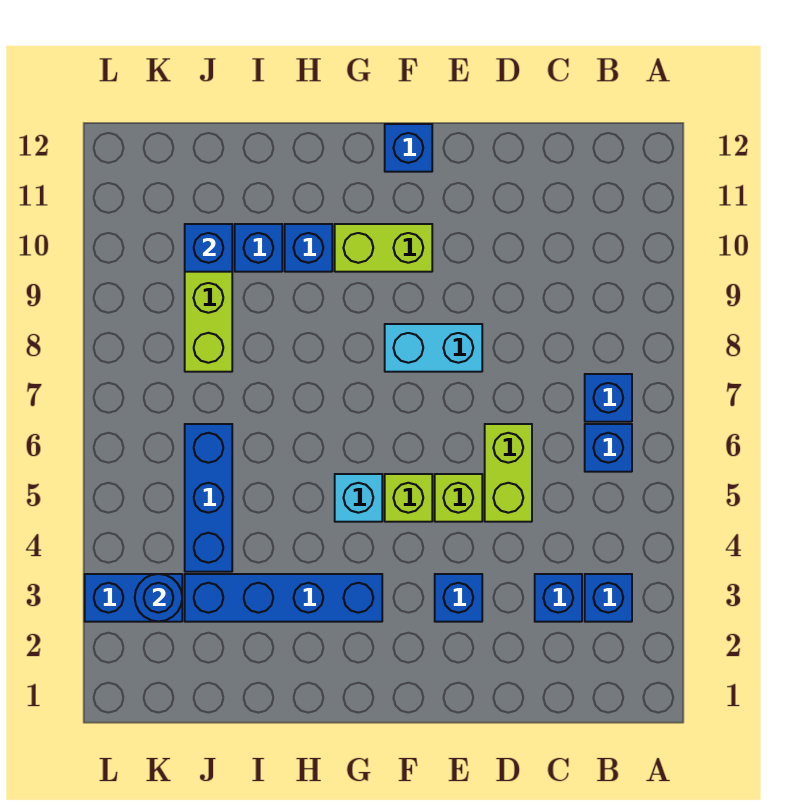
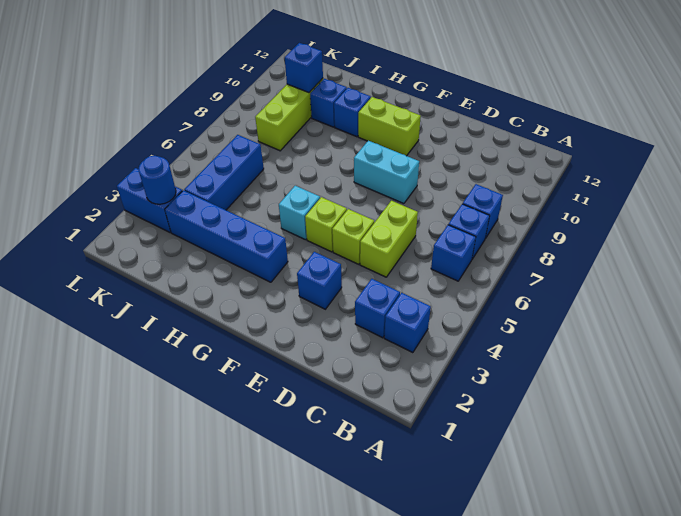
blue 1x1 brick [385,124,432,172] -> blue 1x1 brick moved to [463,184,503,238]

